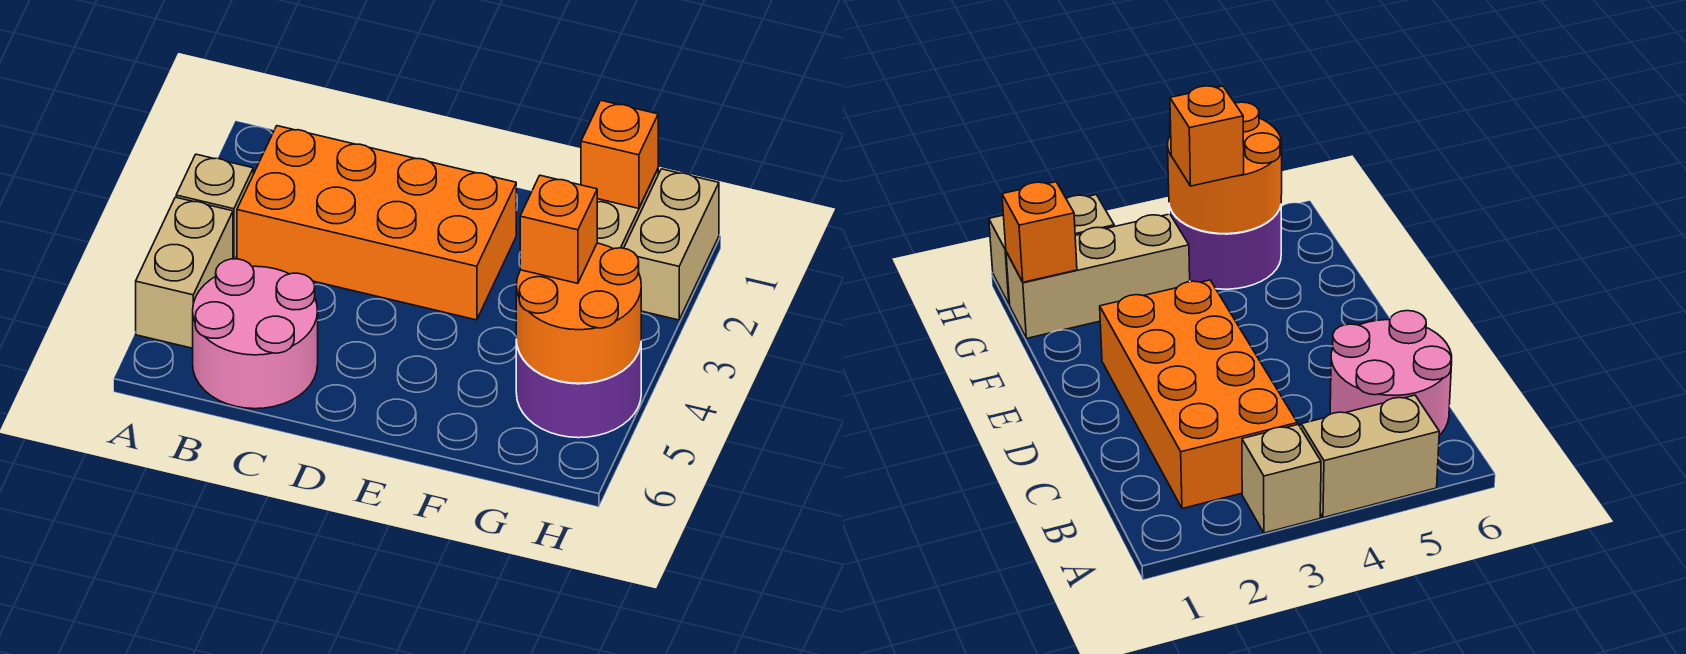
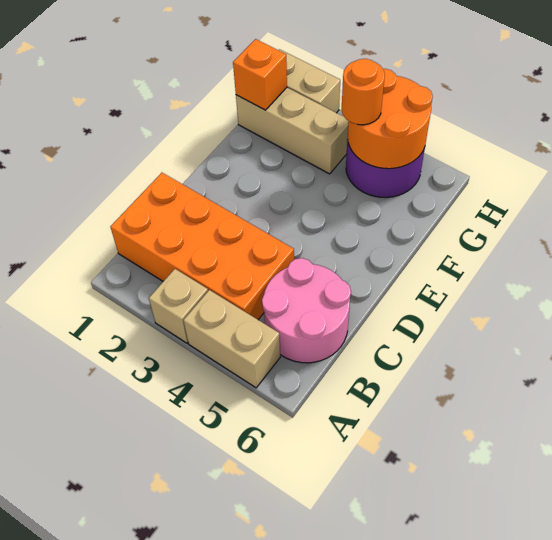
orange 2x4 brick [237,126,516,320] -> orange 2x4 brick turned to [110,173,294,320]
orange 1x1 brick [520,175,597,283] -> orange 1x1 round brick [341,59,385,125]

